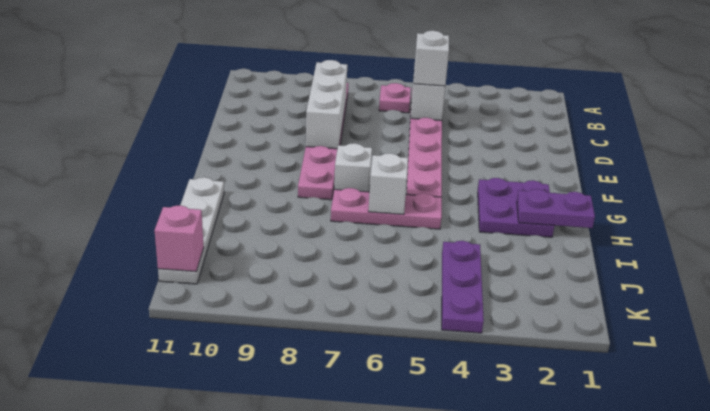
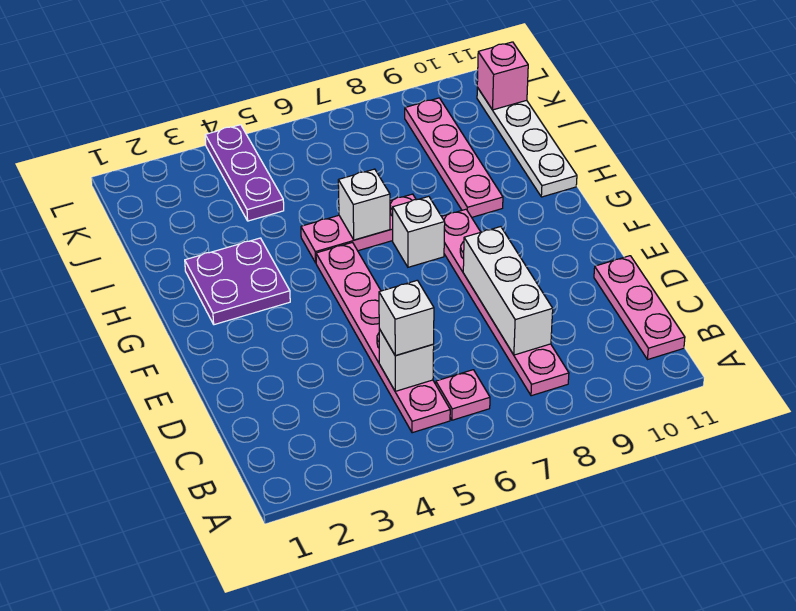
none -> pink 1x3 plate [594,256,685,360]
purple 1x2 plate [517,189,595,228] -> none
none -> pink 1x4 plate [405,98,503,217]

